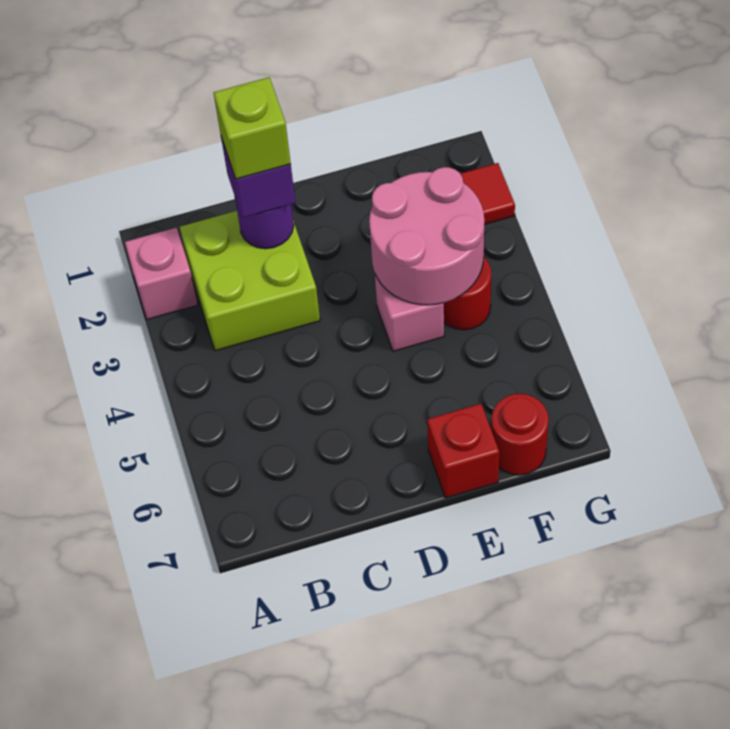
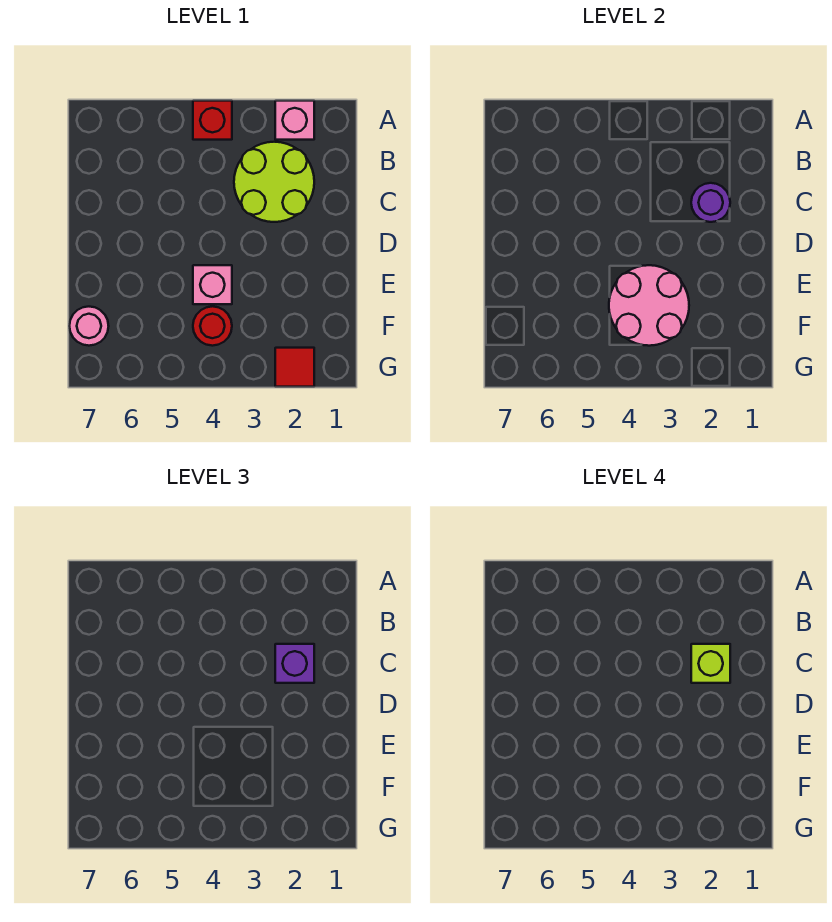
lime 2x2 brick [180,211,320,351] -> lime 2x2 round brick [234,142,314,222]
red 1x1 brick [427,404,499,498] -> red 1x1 brick moved to [193,101,232,140]
red 1x1 round brick [491,394,549,475] -> pink 1x1 round brick [69,307,109,346]

